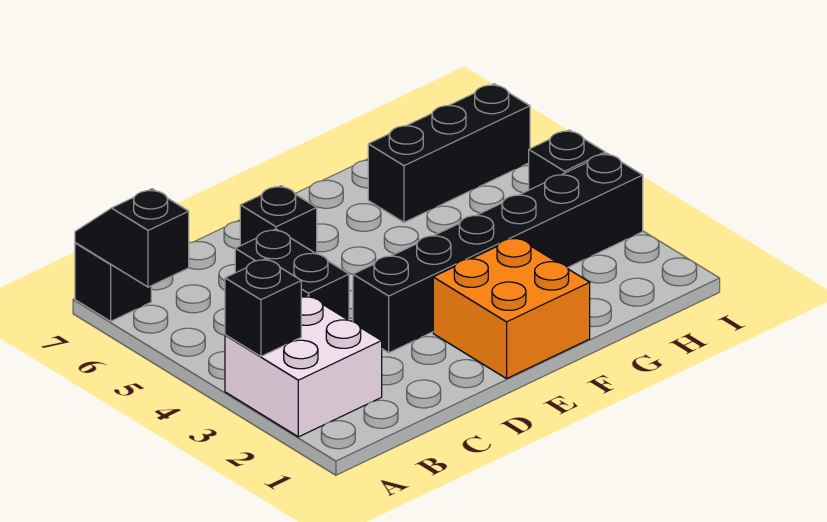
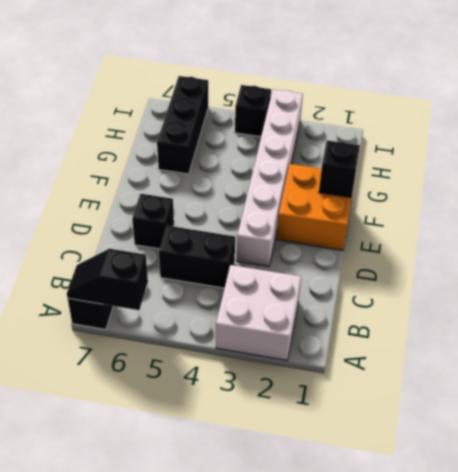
black 1x1 brick [225,259,301,356] -> black 1x1 brick moved to [319,140,360,198]
black 1x6 brick [353,153,643,353] -> white 1x6 brick [237,89,303,266]

